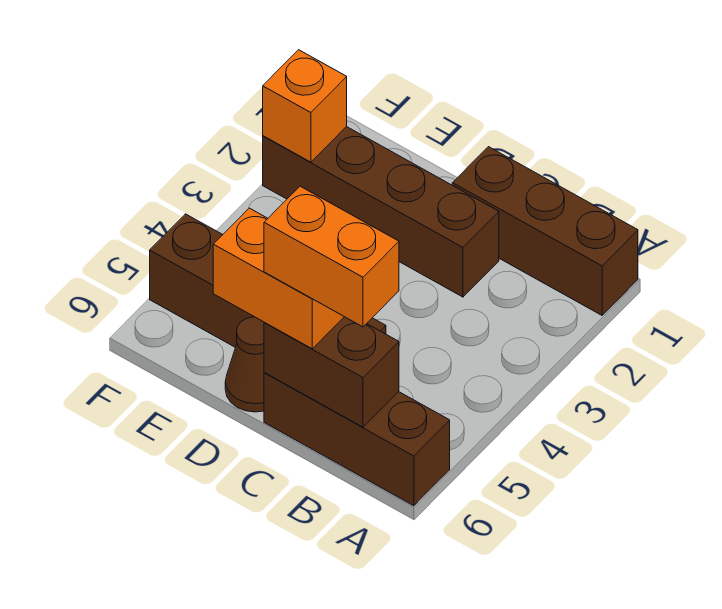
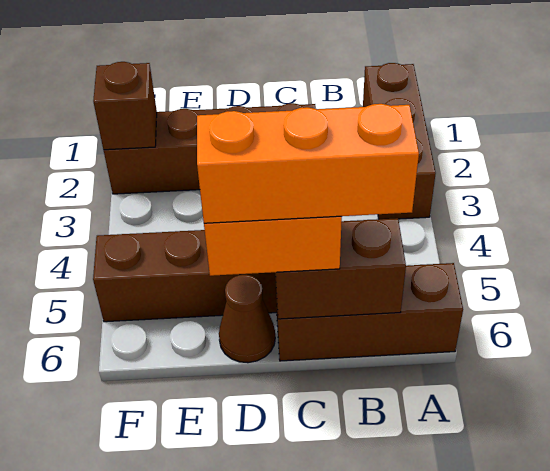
brown 1x3 brick [452,147,638,315] -> brown 1x3 brick turned to [363,63,436,219]
orange 1x2 brick [264,186,399,327] -> orange 1x3 brick [197,104,419,223]
orange 1x1 brick [263,50,347,162] -> brown 1x1 brick [93,62,157,150]

